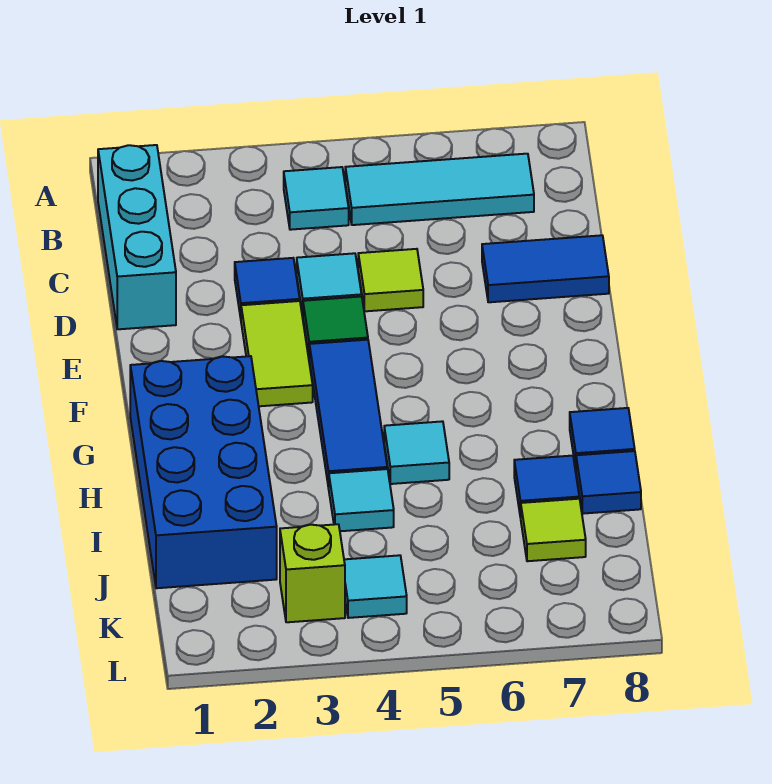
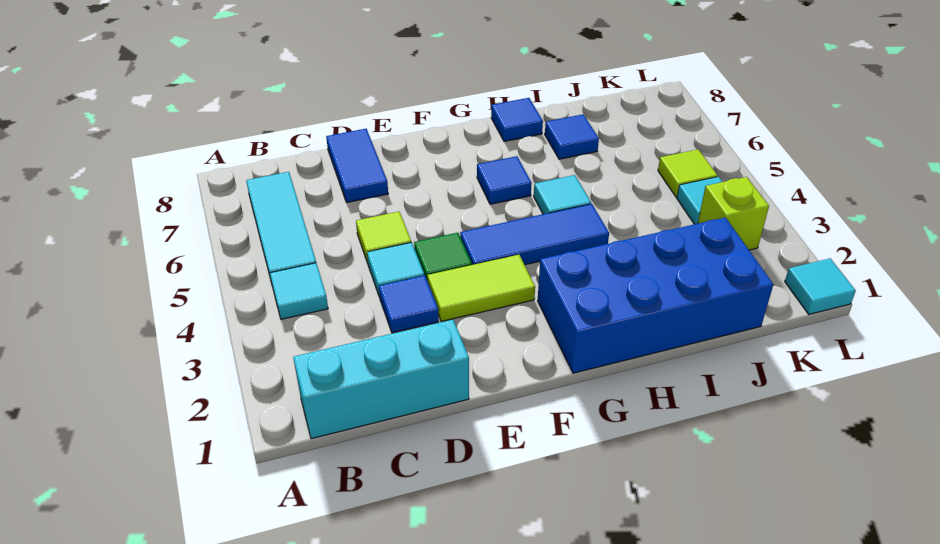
cyan 1x1 tile [329,469,394,531] -> cyan 1x1 tile moved to [785,258,856,314]
blue 1x1 tile [576,451,641,514] -> blue 1x1 tile moved to [477,156,532,204]
lime 1x1 tile [521,499,586,561] -> lime 1x1 tile moved to [658,149,718,197]

